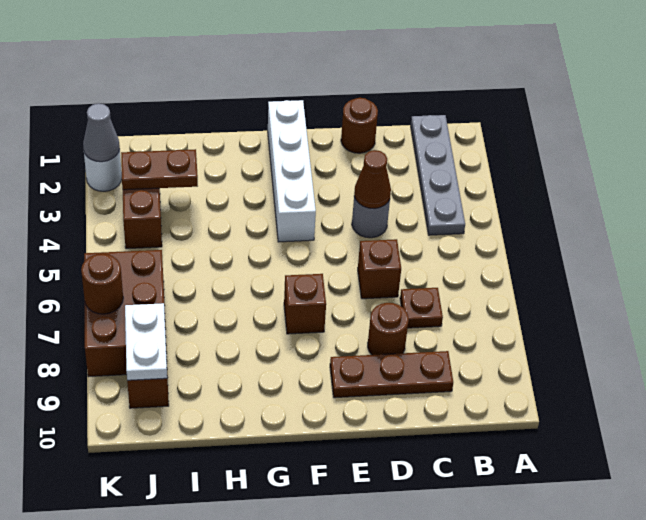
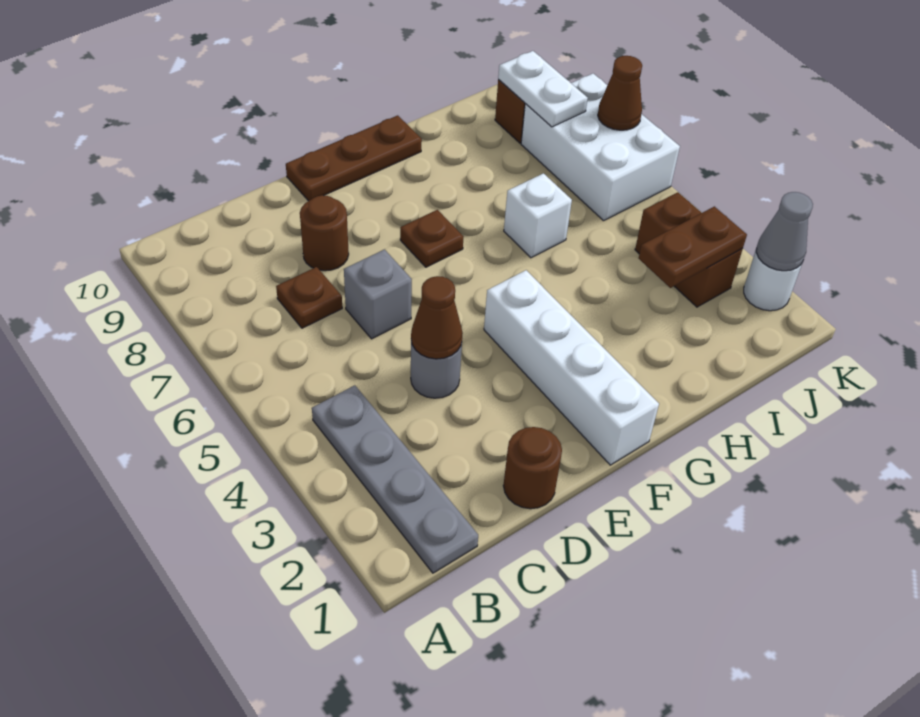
brown 1x3 plate [330,351,453,398] -> brown 1x3 plate moved to [286,115,422,201]
brown 1x1 brick [358,239,401,299] -> grey 1x1 brick [344,250,412,339]
brown 1x1 brick [284,274,326,334] -> brown 1x1 plate [400,210,463,267]
none -> white 1x1 brick [504,173,572,258]
brown 2x3 brick [84,250,167,377] -> white 2x3 brick [521,74,680,221]
brown 1x1 round brick [81,254,123,314] -> brown 1x1 cone [598,56,642,130]

